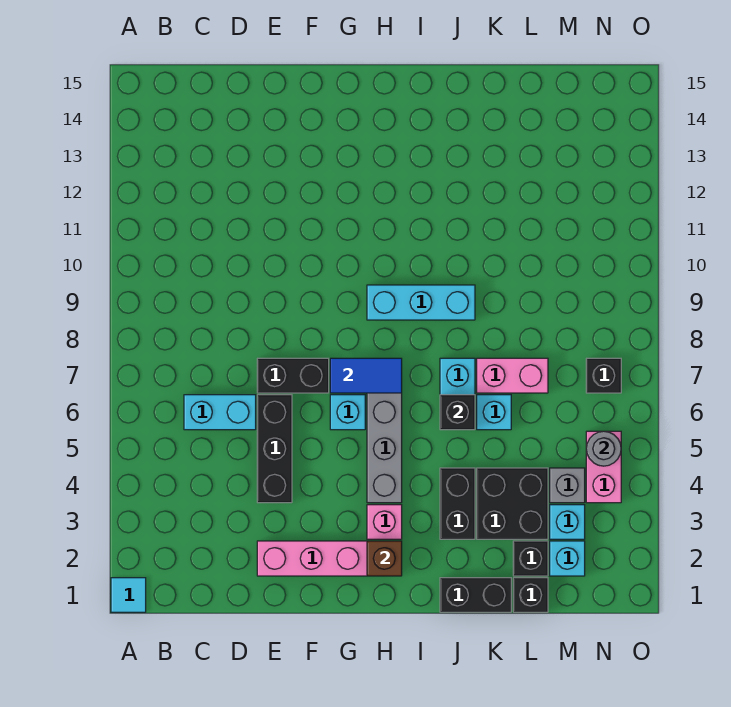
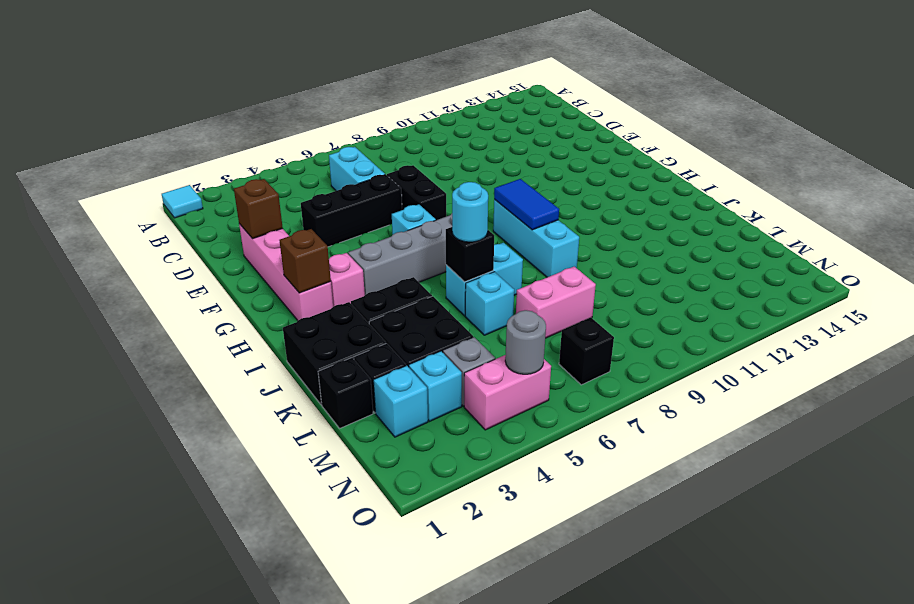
none -> brown 1x1 brick [234,179,283,239]
blue 1x2 tile [330,358,402,393] -> blue 1x2 tile moved to [494,179,559,230]
black 1x2 brick [440,578,511,612] -> black 2x2 brick [283,302,386,405]
none -> cyan 1x1 round brick [452,182,488,242]
pink 1x2 brick [477,358,548,393] -> pink 1x2 brick turned to [516,267,596,338]

